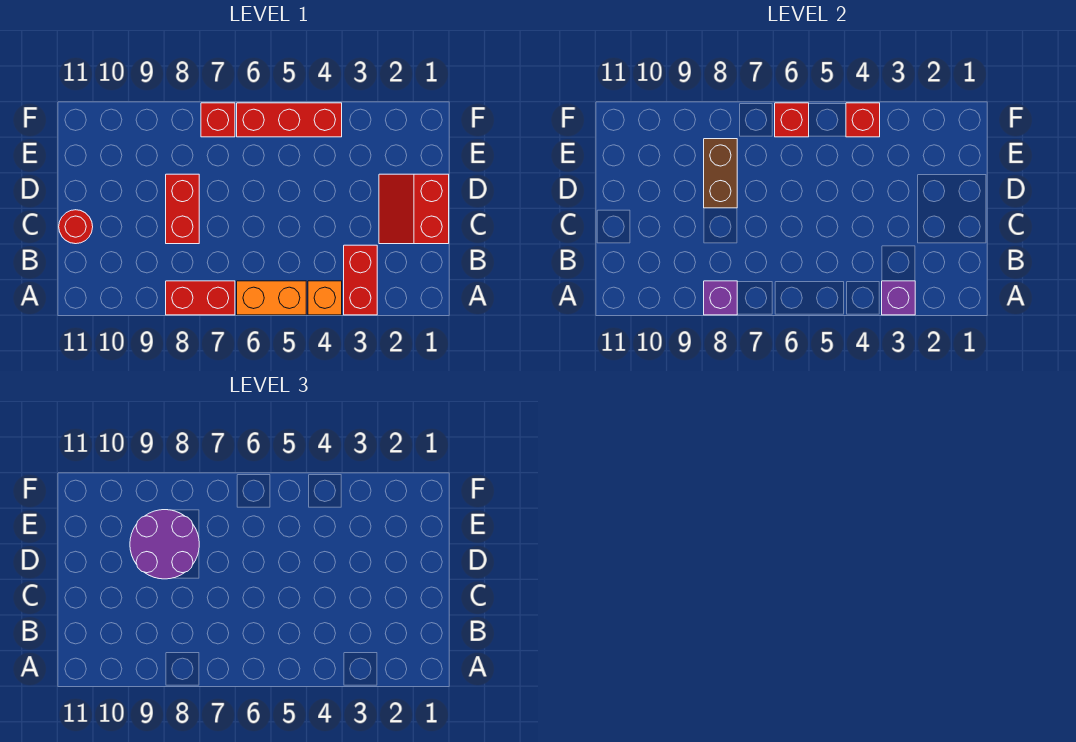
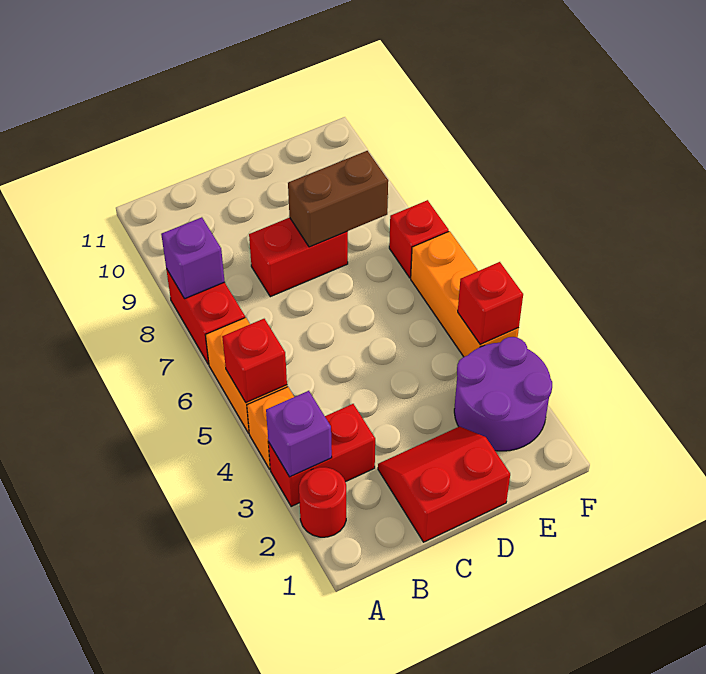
red 1x1 round brick [59,210,93,244] -> red 1x1 round brick moved to [299,467,346,537]
purple 2x2 round brick [130,510,199,579] -> purple 2x2 round brick moved to [454,337,552,451]
red 1x3 brick [237,103,342,137] -> orange 1x3 brick [411,231,519,357]
red 1x1 brick [775,103,809,137] -> red 1x1 brick moved to [222,319,287,403]

